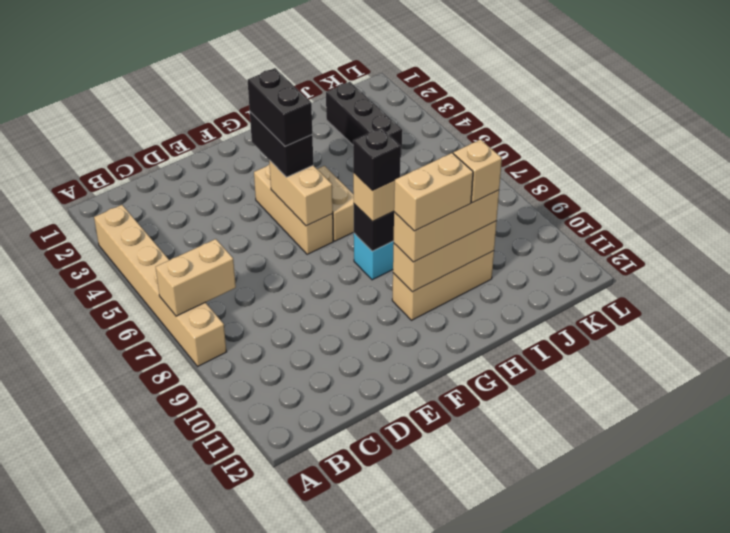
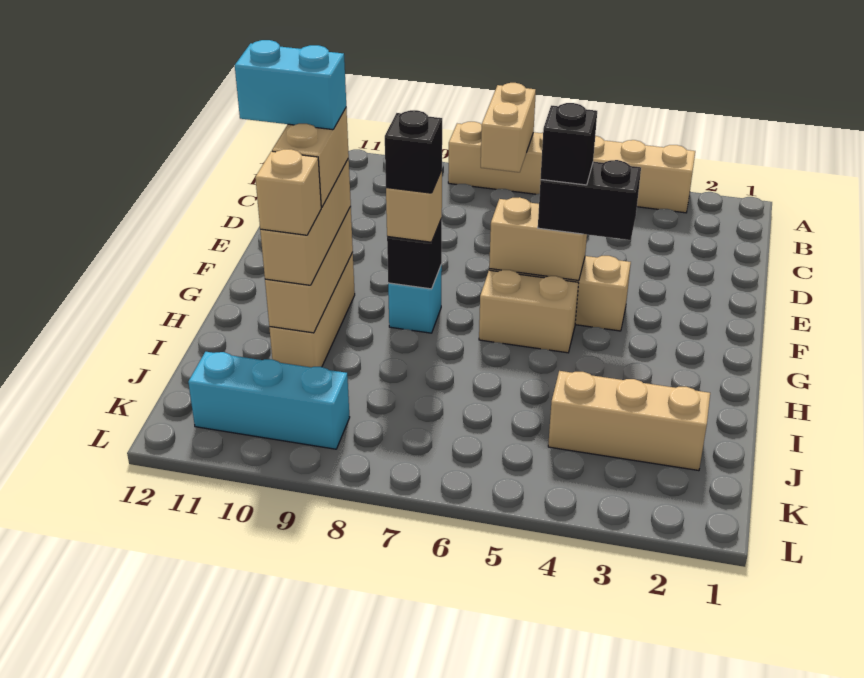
black 1x2 brick [248,68,312,146] -> black 1x1 brick [541,103,597,185]
none -> cyan 1x2 brick [235,40,346,130]
black 1x3 brick [326,82,402,158] -> tan 1x3 brick [548,371,710,471]
none -> cyan 1x3 brick [188,352,350,449]

